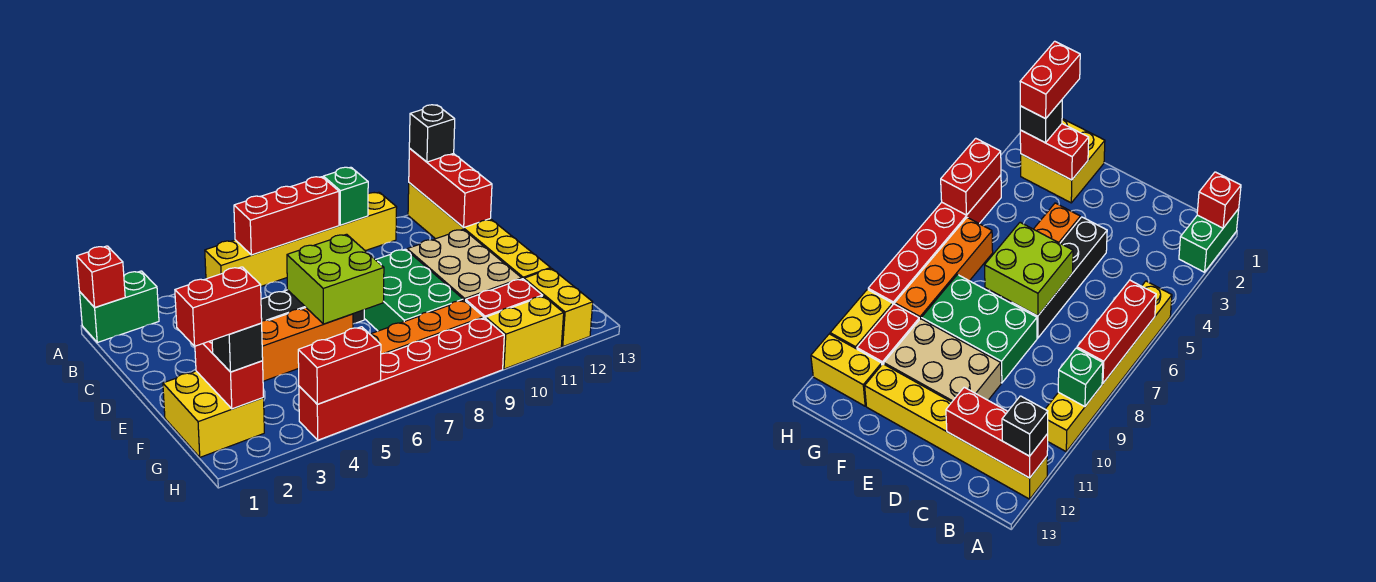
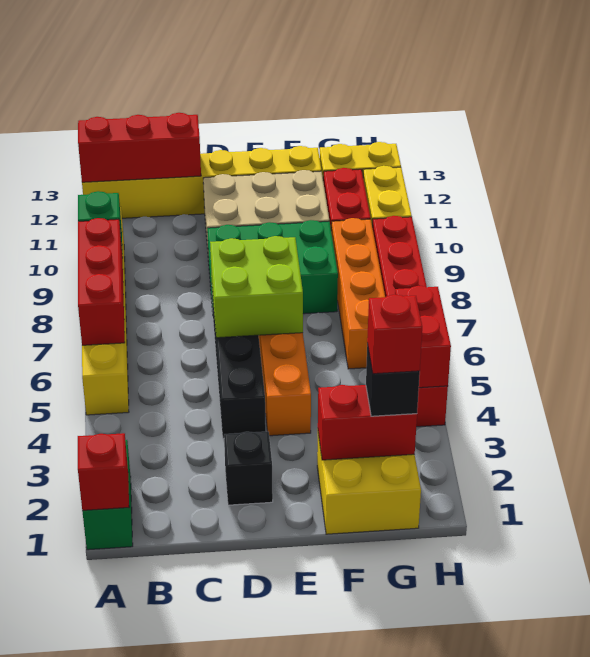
black 1x1 brick [409,105,455,162] -> black 1x1 brick moved to [224,431,273,505]
red 1x2 brick [175,267,262,346] -> red 1x1 brick [367,295,422,374]

